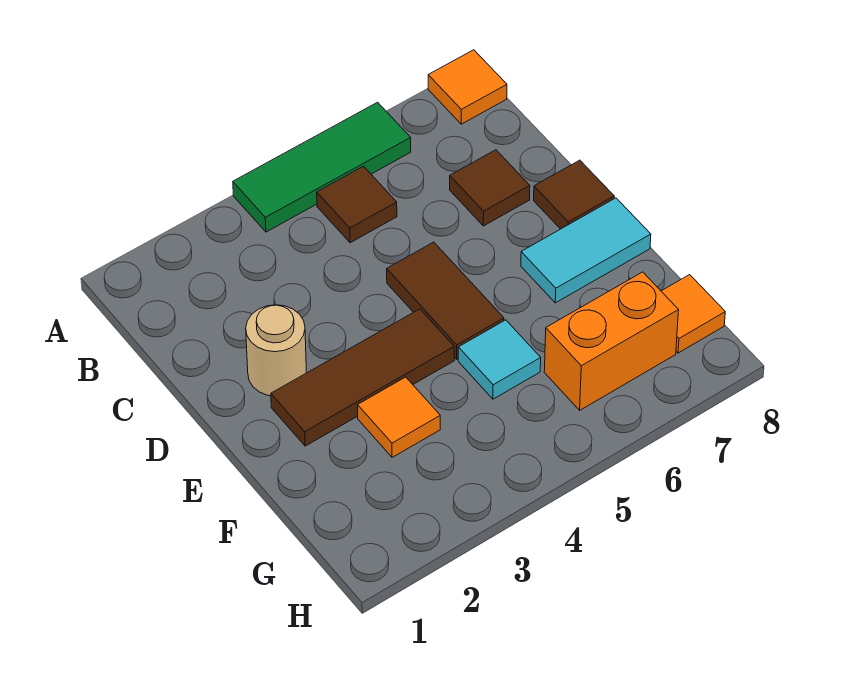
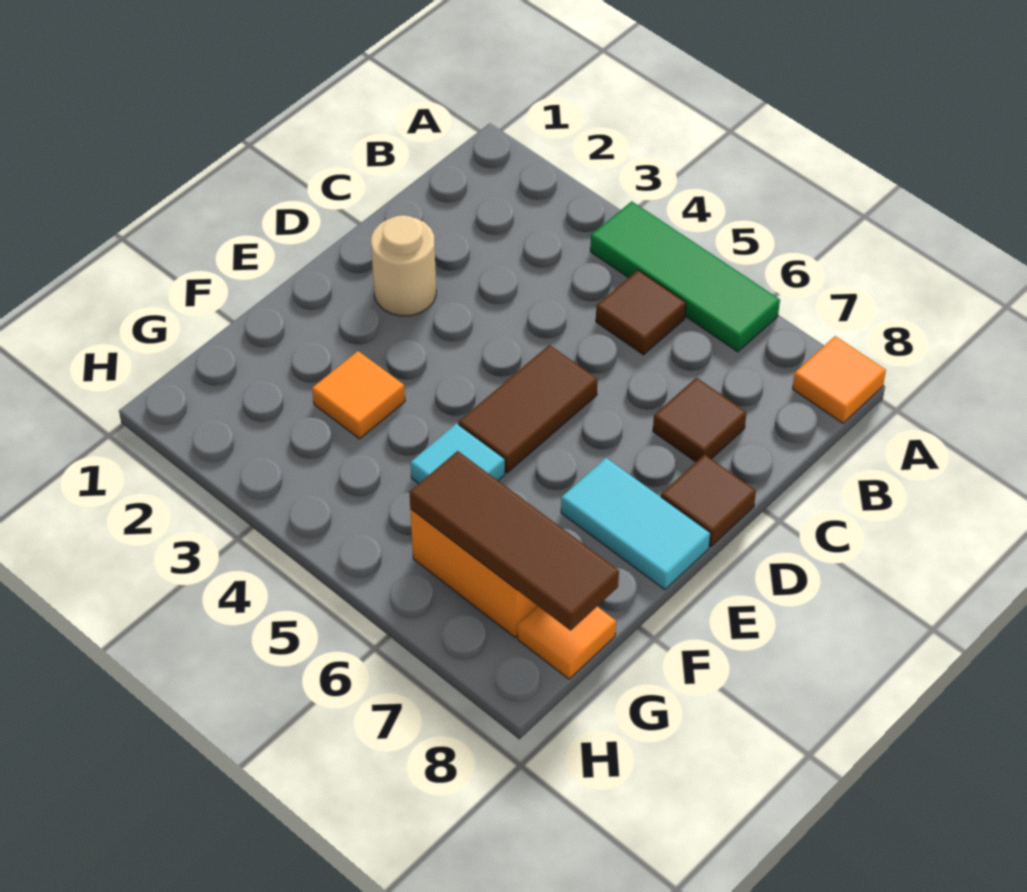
brown 1x3 tile [271,309,454,446] -> brown 1x3 tile moved to [409,451,619,631]

